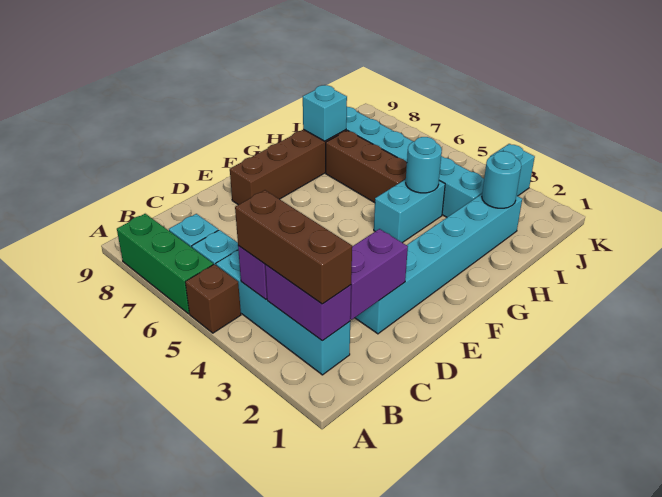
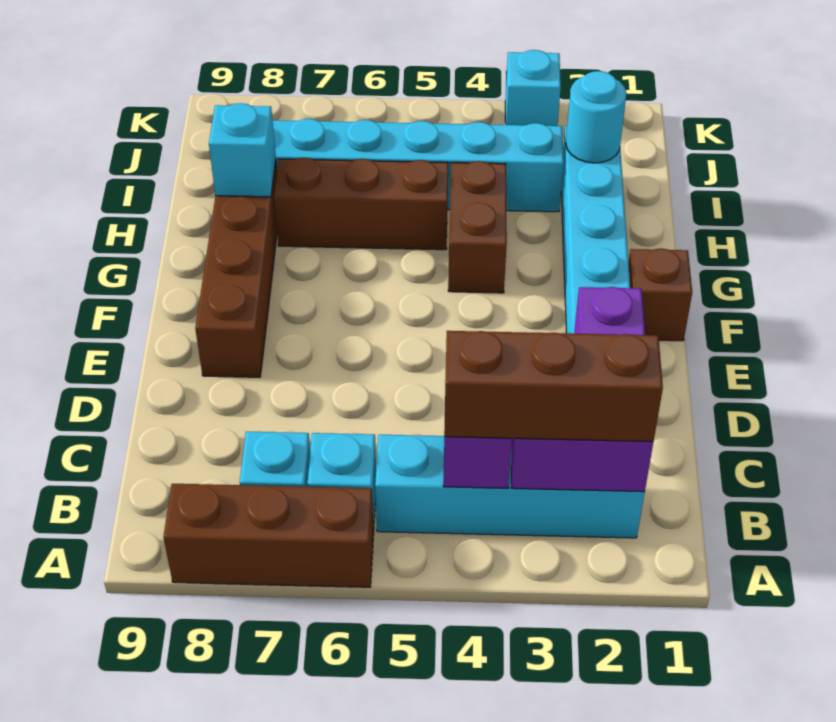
brown 1x1 brick [185,264,241,333] -> brown 1x1 brick moved to [628,248,692,341]
green 1x3 brick [117,214,213,314] -> brown 1x3 brick [163,484,374,587]
cyan 1x2 brick [374,179,445,243] -> brown 1x2 brick [448,161,507,293]
cyan 1x1 round brick [406,137,442,193] -> none

